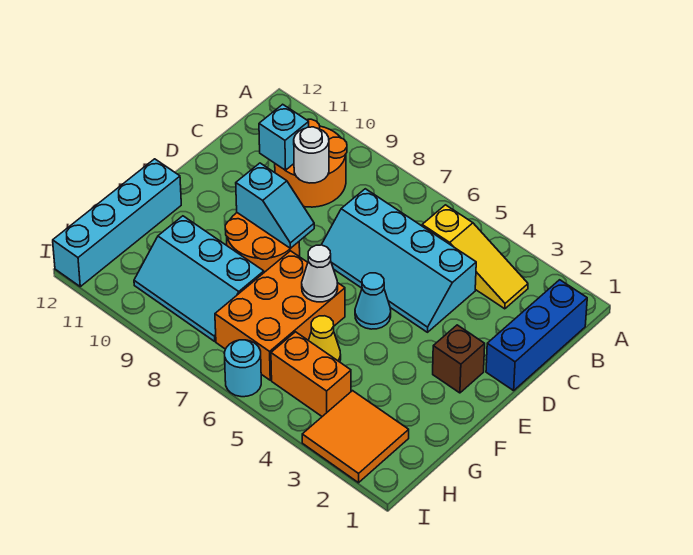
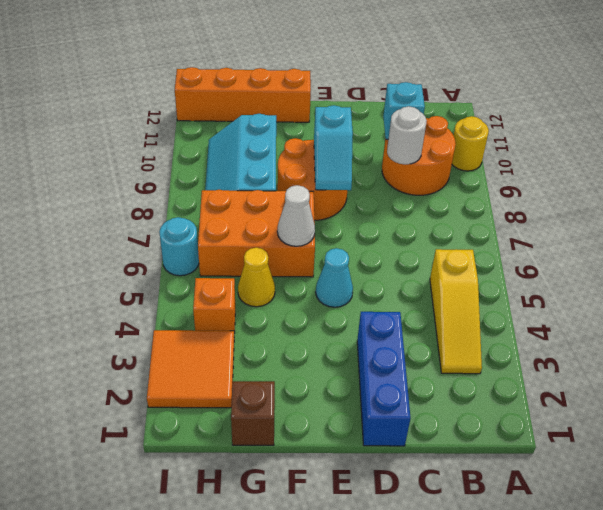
none -> yellow 1x1 round brick [452,116,489,171]
blue 1x3 brick [486,280,587,391] -> blue 1x3 brick turned to [357,312,410,446]
cyan 2x4 slope [322,189,476,332] -> none
brown 1x1 brick [433,325,485,393] -> brown 1x1 brick moved to [231,381,275,445]
cyan 1x4 brick [53,159,181,287] -> orange 1x4 brick [175,67,311,122]
orange 1x2 brick [271,332,351,416] -> orange 1x1 brick [193,278,235,334]

